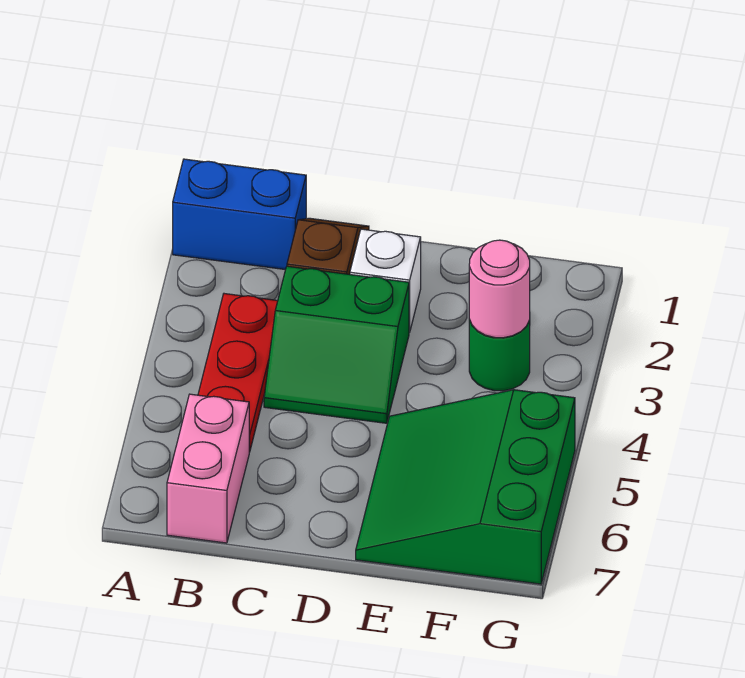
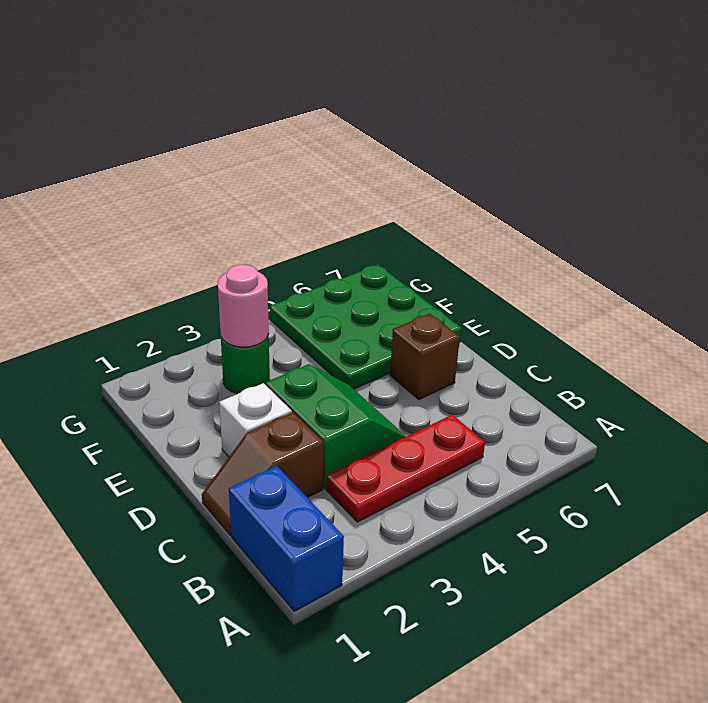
pink 1x2 brick [167,394,249,543] -> none
none -> brown 1x1 brick [390,314,460,399]
green 3x3 slope [356,390,575,584] -> green 3x3 plate [270,265,462,389]

